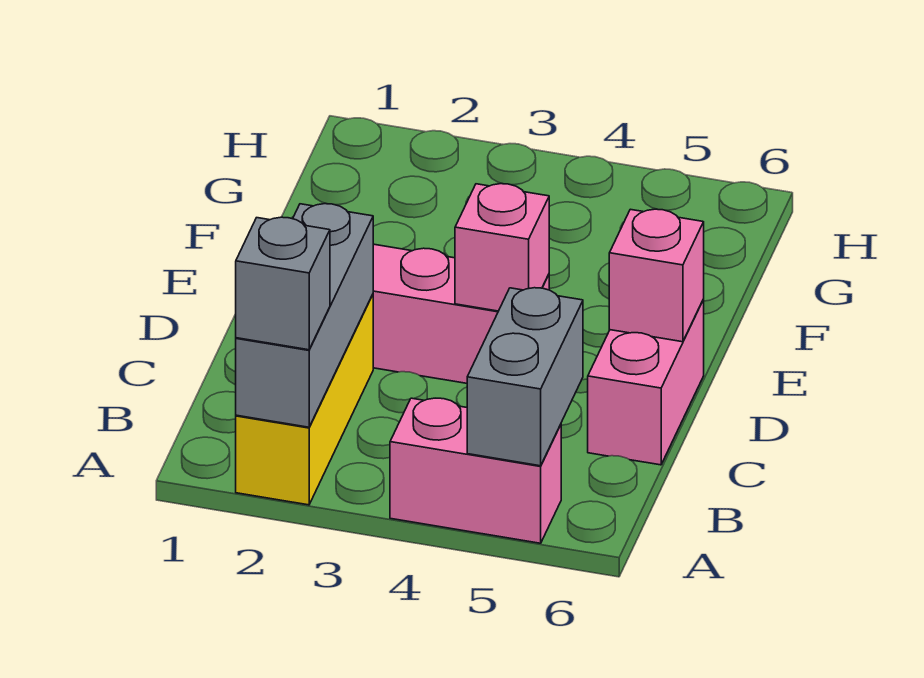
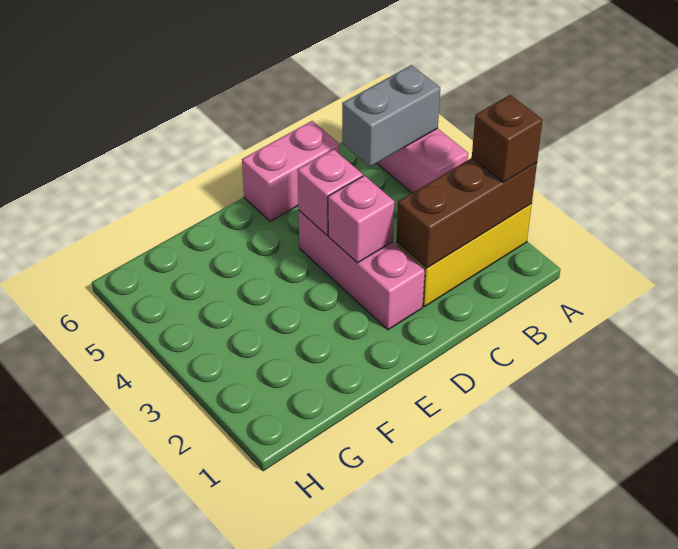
grey 1x3 brick [236,204,373,427] -> brown 1x3 brick [396,158,537,268]
grey 1x1 brick [236,217,330,350] -> brown 1x1 brick [472,95,543,183]
pink 1x1 brick [609,209,704,342] -> pink 1x1 brick moved to [328,175,395,263]

